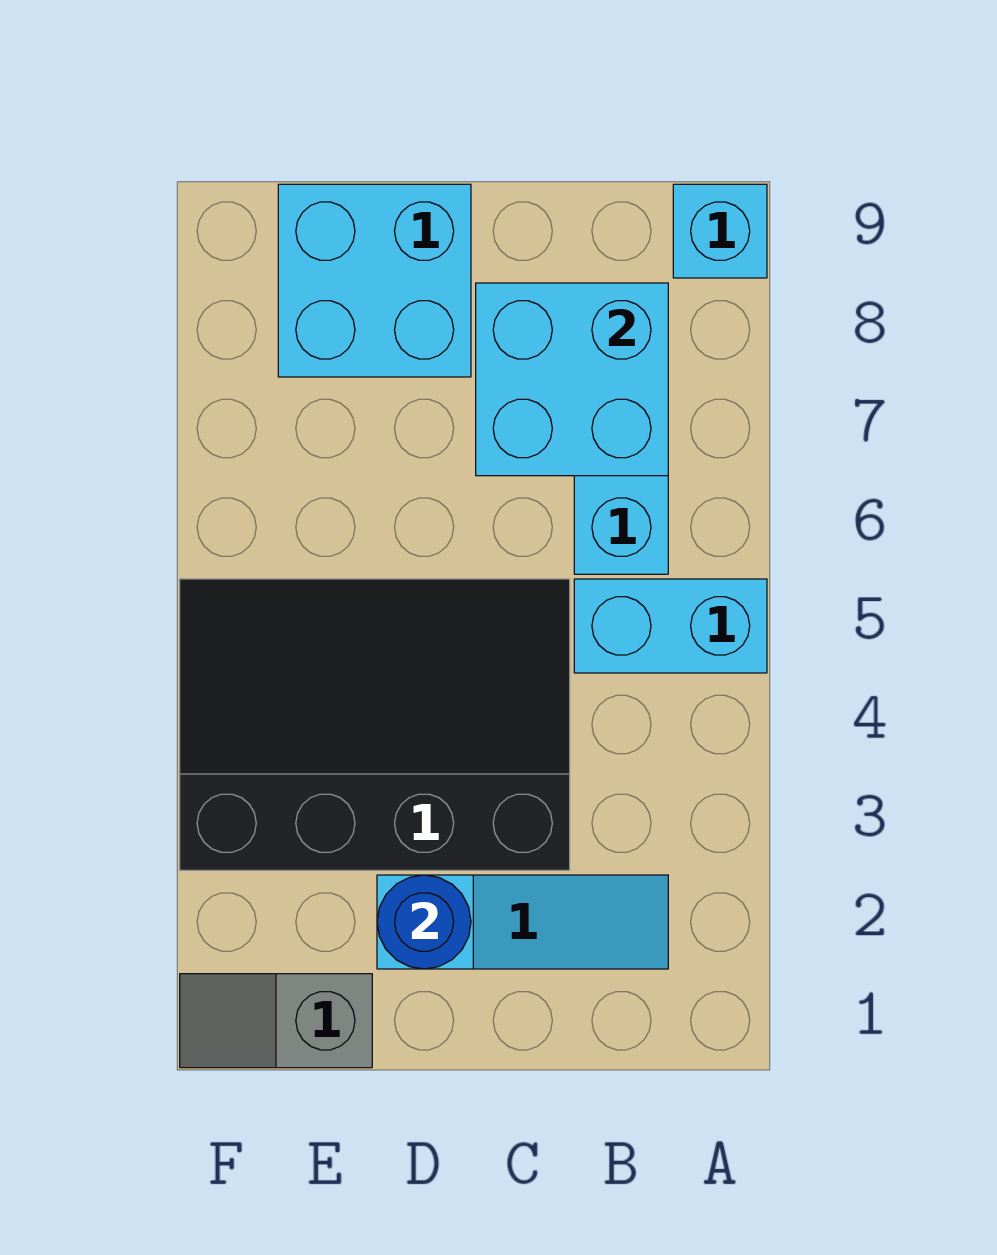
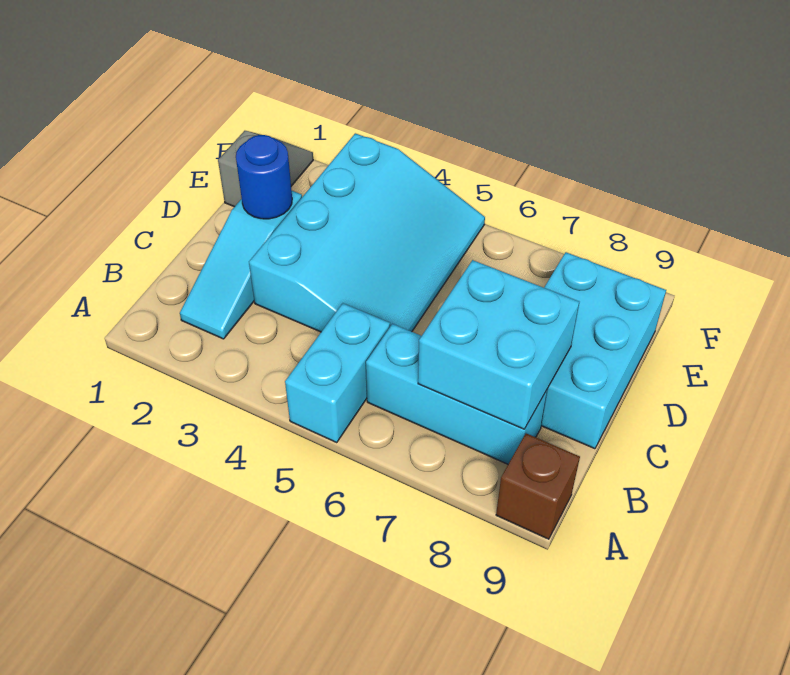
cyan 1x1 brick [673,184,767,278] -> brown 1x1 brick [496,433,580,539]
black 3x4 slope [180,579,570,870] -> cyan 3x4 slope [249,133,485,332]
cyan 2x2 brick [278,184,471,377] -> cyan 2x3 brick [541,252,666,449]

